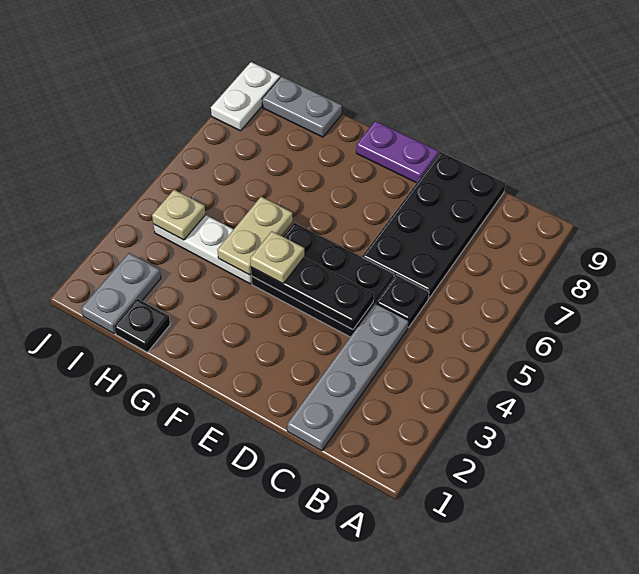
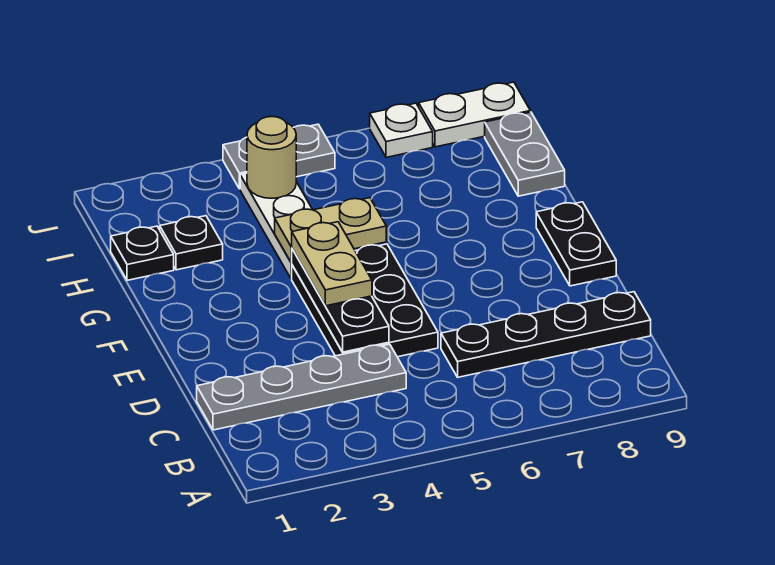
black 1x1 plate [376,275,429,327] -> black 1x1 plate moved to [160,216,223,270]
black 2x4 plate [362,152,506,299] -> black 1x4 plate [441,292,651,377]
purple 1x2 plate [356,121,439,183] -> black 1x2 plate [536,202,616,286]
tan 1x1 plate [250,231,304,284] -> tan 1x2 plate [292,222,372,306]
grey 1x2 plate [81,253,161,333] -> grey 1x2 plate moved to [223,124,335,189]
tan 1x1 plate [152,190,206,240] -> tan 1x1 round brick [247,117,296,198]
none -> white 1x1 plate [370,103,433,157]

